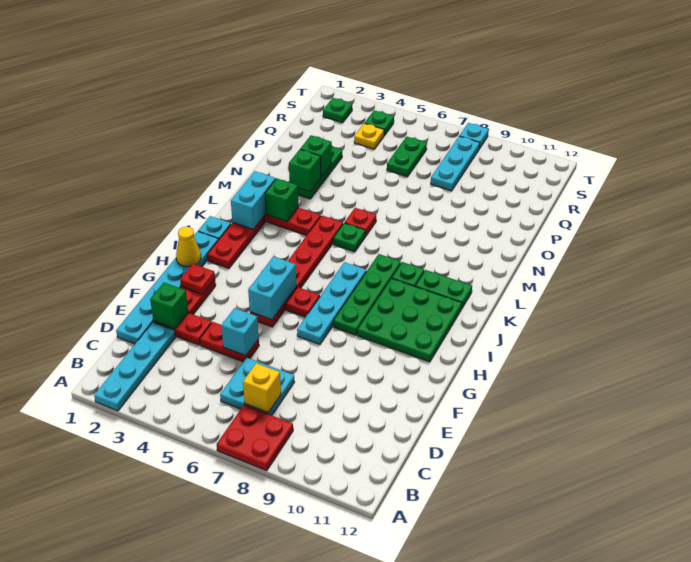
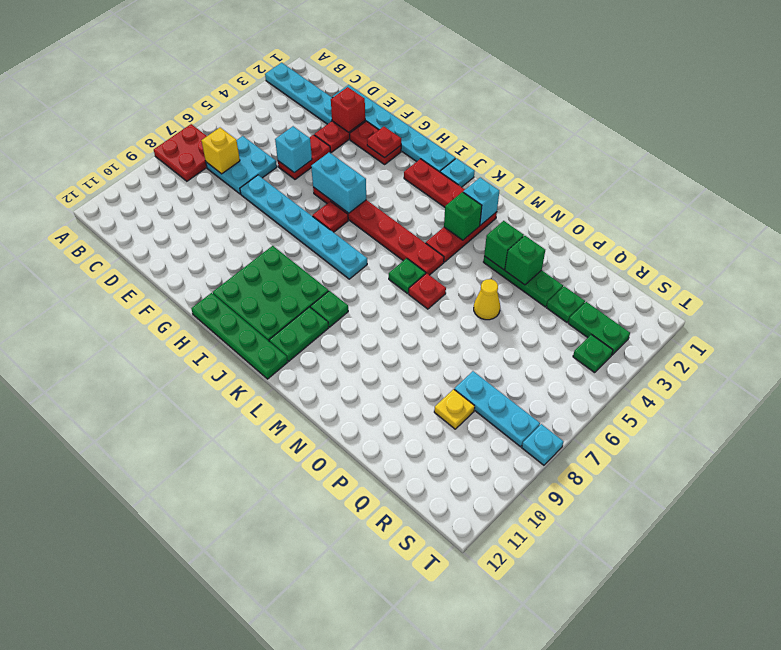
green 1x1 brick [150,282,188,329] -> red 1x1 brick [331,87,365,132]
cyan 1x4 plate [297,262,366,344] -> cyan 1x6 plate [240,175,367,279]
yellow 1x1 cone [176,227,201,267] -> yellow 1x1 cone moved to [474,279,500,320]
green 1x4 plate [333,254,401,335] -> green 1x4 plate moved to [191,293,288,379]
cyan 1x2 brick [231,171,276,229] -> cyan 1x1 brick [463,178,499,225]
green 1x2 plate [387,136,427,177] -> green 1x2 plate moved to [568,302,630,355]
yellow 1x1 plate [354,123,384,149] -> yellow 1x1 plate moved to [434,389,475,429]
green 1x1 plate [323,98,352,123] -> green 1x1 plate moved to [546,286,585,322]

